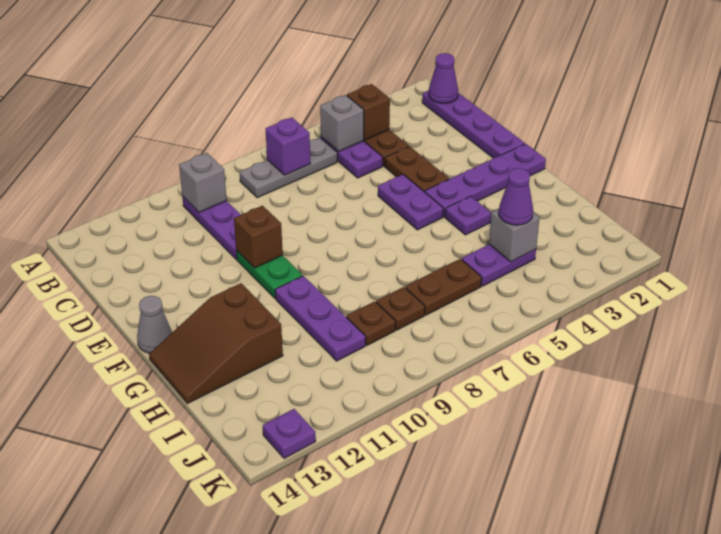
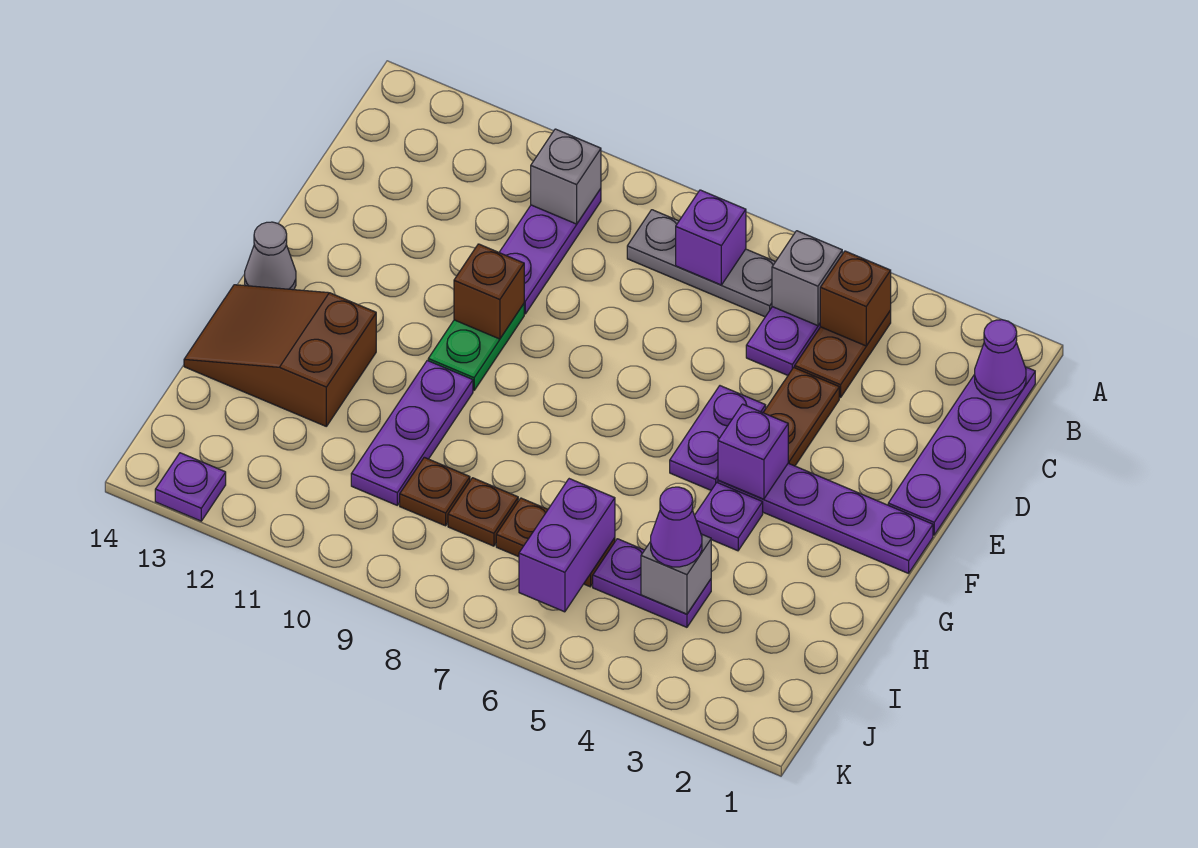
none -> purple 1x1 brick [718,404,788,499]
none -> purple 1x2 brick [519,479,615,612]

